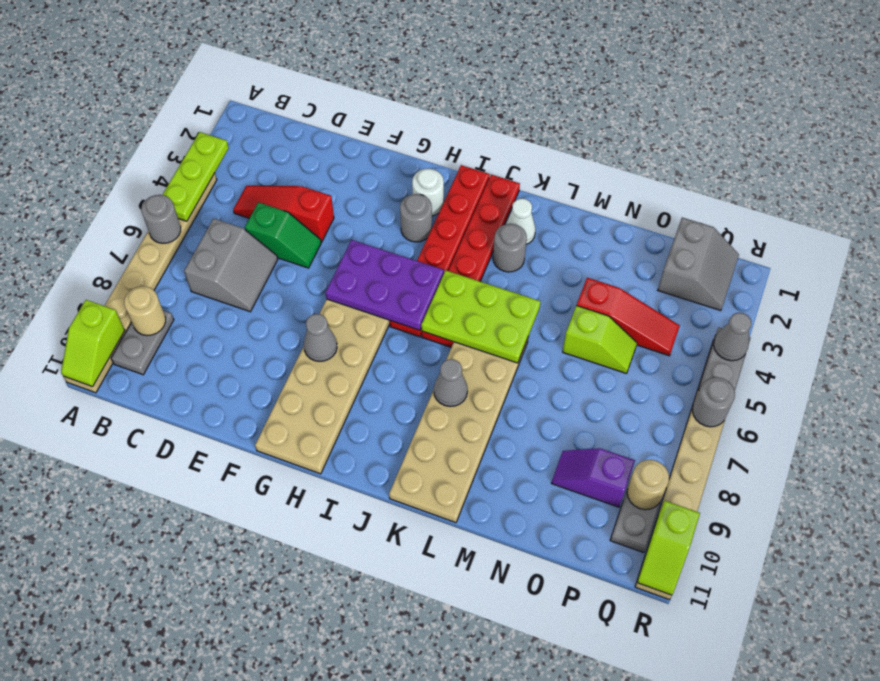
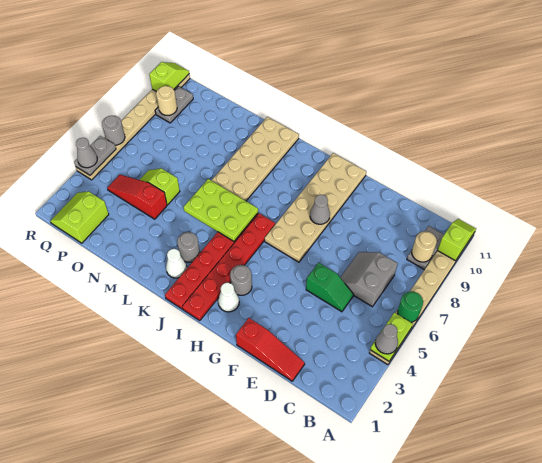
lime 1x3 plate [163,132,229,221] -> lime 1x2 plate [370,313,413,361]
grey 1x1 round brick [141,195,181,243] -> green 1x1 round brick [398,291,423,322]
red 1x3 slope [233,186,334,242] -> red 1x3 slope moved to [236,318,305,381]
green 1x2 slope [245,202,321,268] -> green 1x2 slope turned to [306,263,353,312]
purple 2x3 plate [325,240,444,330] -> none
white 1x1 round brick [412,169,444,216] -> white 1x1 cone [218,283,239,312]
grey 1x1 cone [434,359,468,407] -> grey 1x1 cone moved to [375,324,398,354]
purple 1x2 slope [551,448,635,507] -> none
grey 2x2 slope [658,217,739,311] -> lime 2x2 slope [50,191,109,243]

